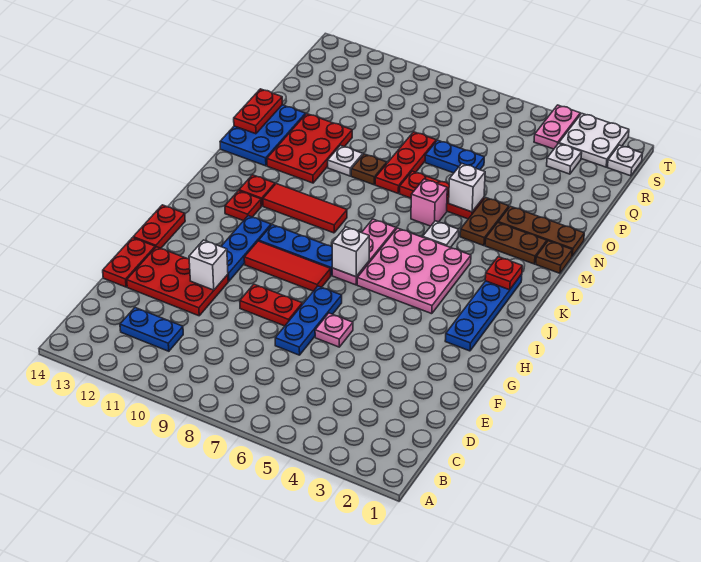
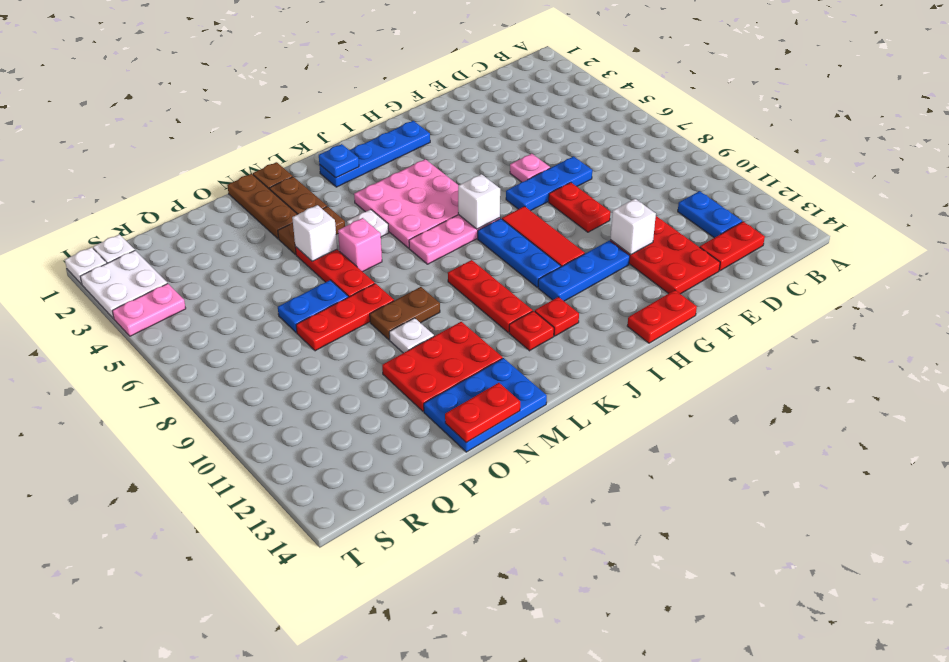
red 1x2 plate [103,238,155,287] -> red 1x2 plate moved to [700,222,765,271]
red 1x1 plate [485,257,522,290] -> blue 1x1 plate [319,144,359,178]
red 1x3 tile [263,184,347,233] -> red 1x3 plate [448,260,533,333]
brown 1x1 plate [351,154,387,185] -> brown 1x2 plate [370,287,440,340]
blue 1x2 plate [425,140,484,173] -> blue 1x2 plate turned to [278,280,348,333]
white 1x1 plate [547,144,582,174] -> white 1x1 plate moved to [65,247,107,284]

